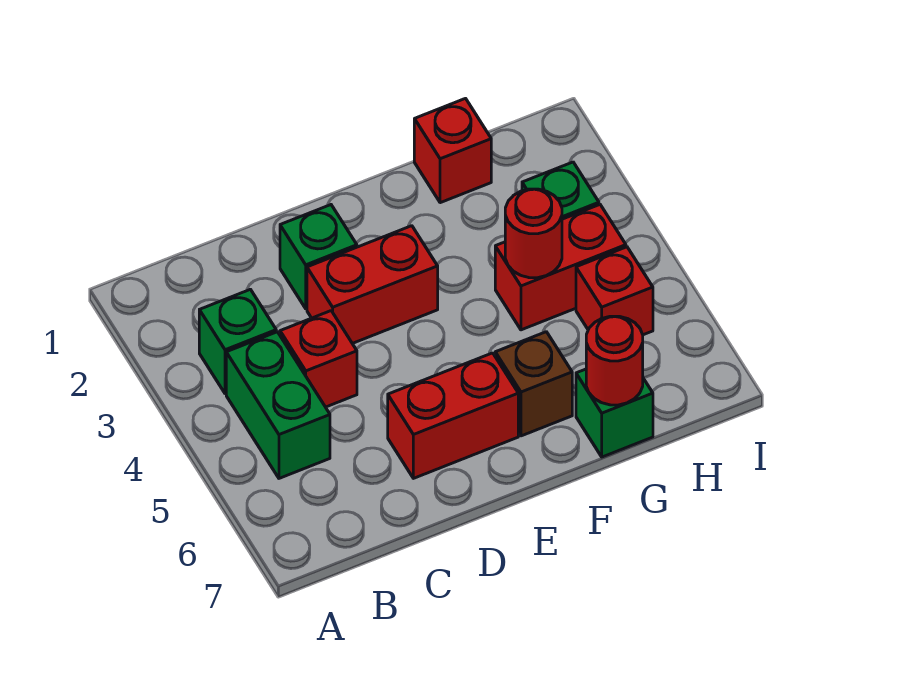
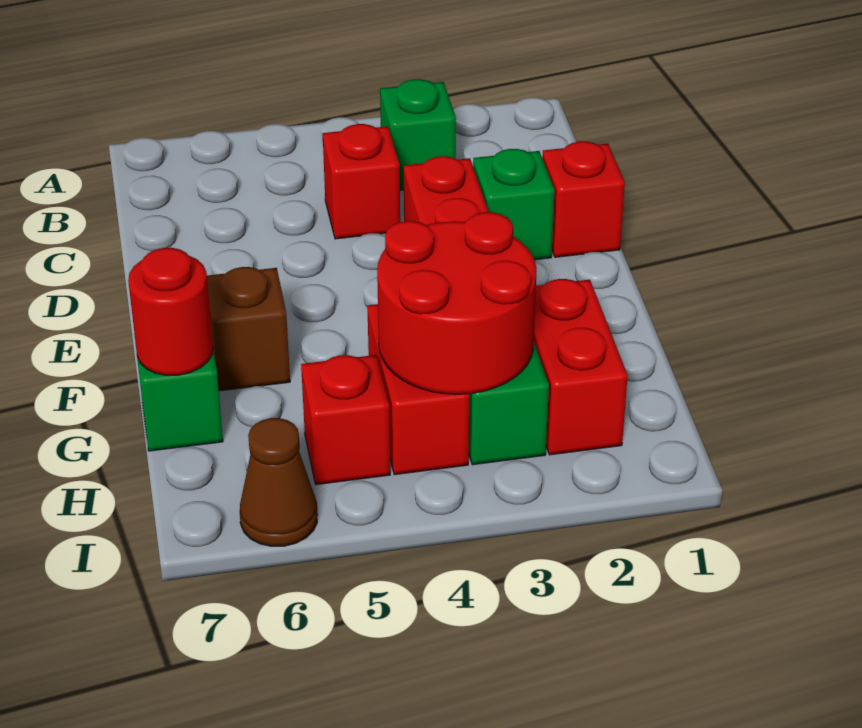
green 1x2 brick [226,332,330,478] -> none
red 1x2 brick [388,353,518,478] -> red 1x2 brick moved to [534,279,628,455]
red 1x1 brick [414,99,491,203] -> red 1x1 brick moved to [542,141,625,257]
red 1x1 round brick [505,189,562,278] -> red 2x2 round brick [377,212,536,394]
none -> brown 1x1 cone [240,418,318,546]

